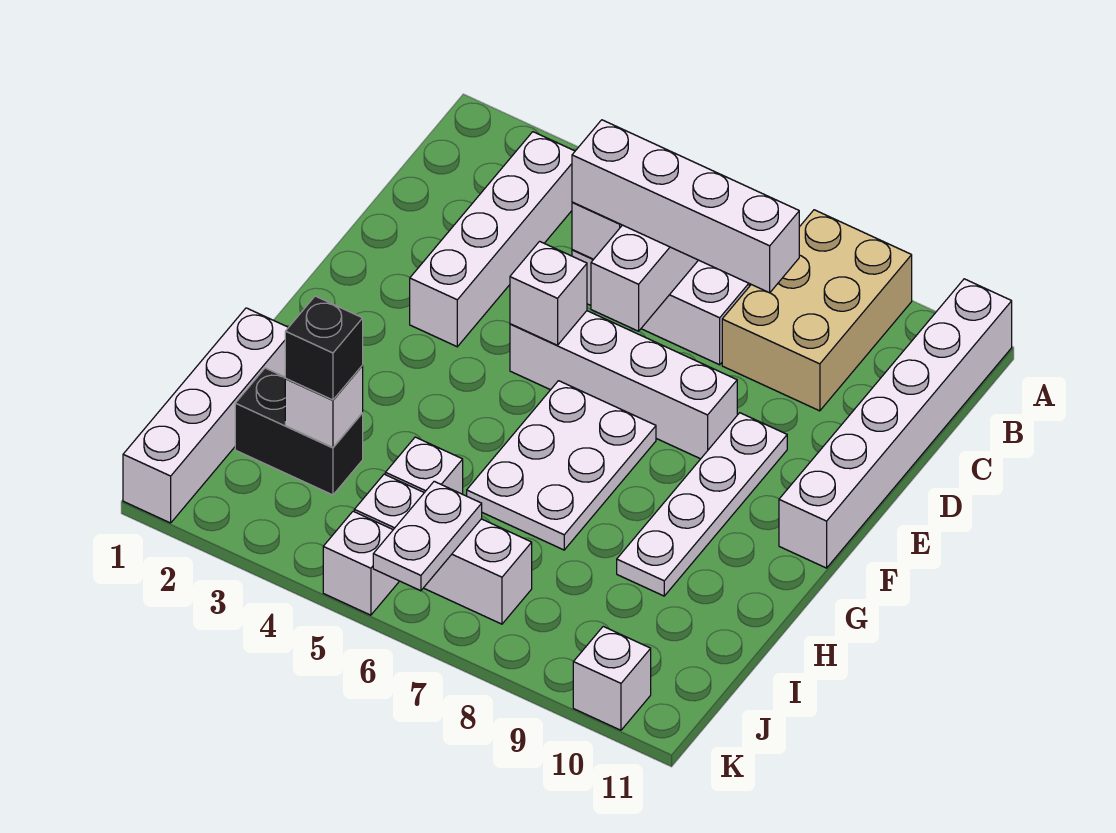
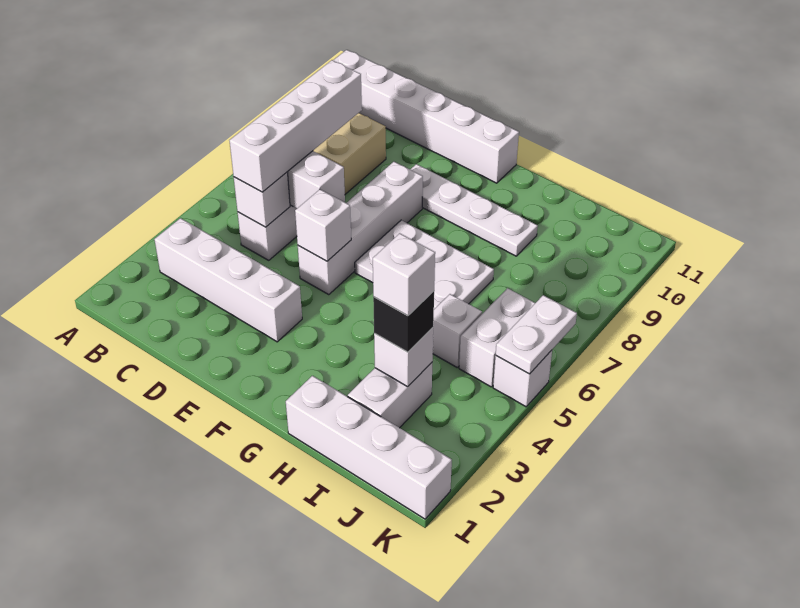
black 1x2 brick [235,368,363,495] -> white 1x2 brick [348,363,432,428]
white 1x3 brick [354,474,532,624] -> white 1x2 brick [459,288,535,387]
white 1x2 plate [373,481,482,591] -> white 1x2 plate turned to [496,295,577,374]
white 1x1 brick [573,627,651,730] -> white 1x1 brick moved to [373,233,435,315]

